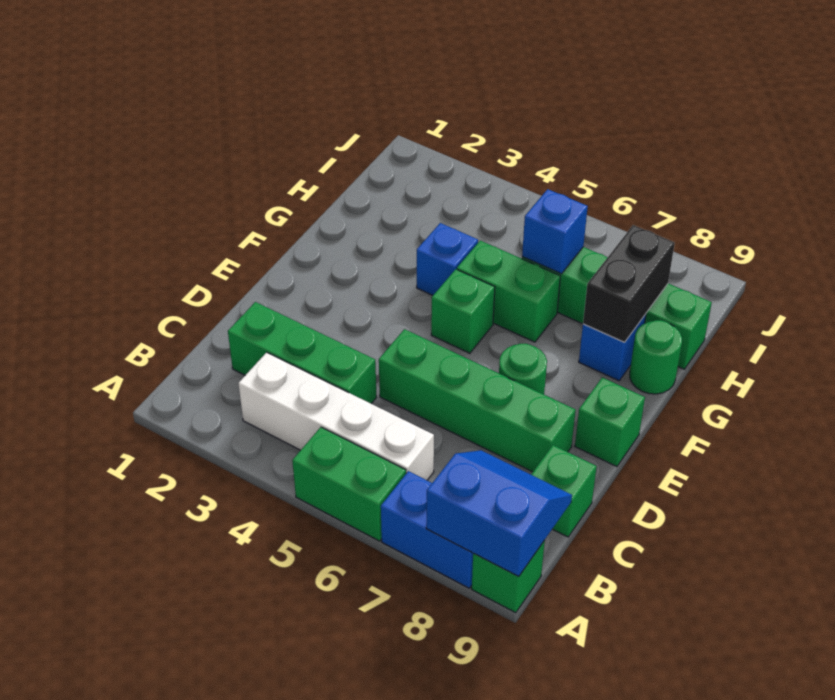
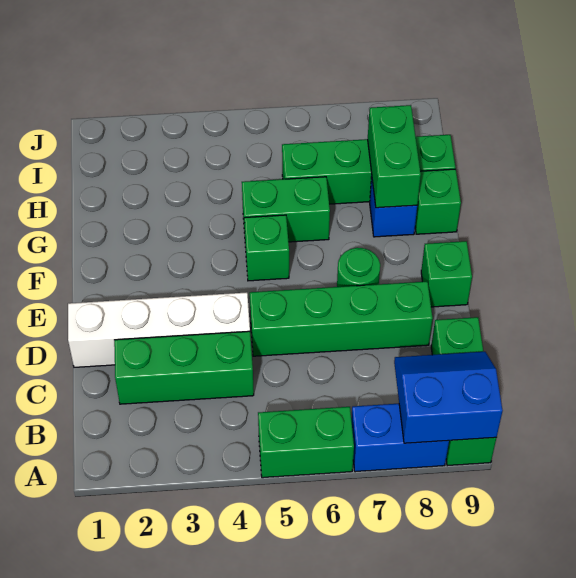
white 1x4 brick [238,352,434,480] -> white 1x4 brick moved to [68,292,250,367]
blue 1x1 brick [417,223,478,295] -> none
black 1x2 brick [583,225,675,342] -> green 1x2 brick [368,105,421,208]
green 1x1 round brick [630,320,682,394] -> green 1x1 brick [415,169,461,234]
blue 1x1 brick [522,189,588,274] -> none

